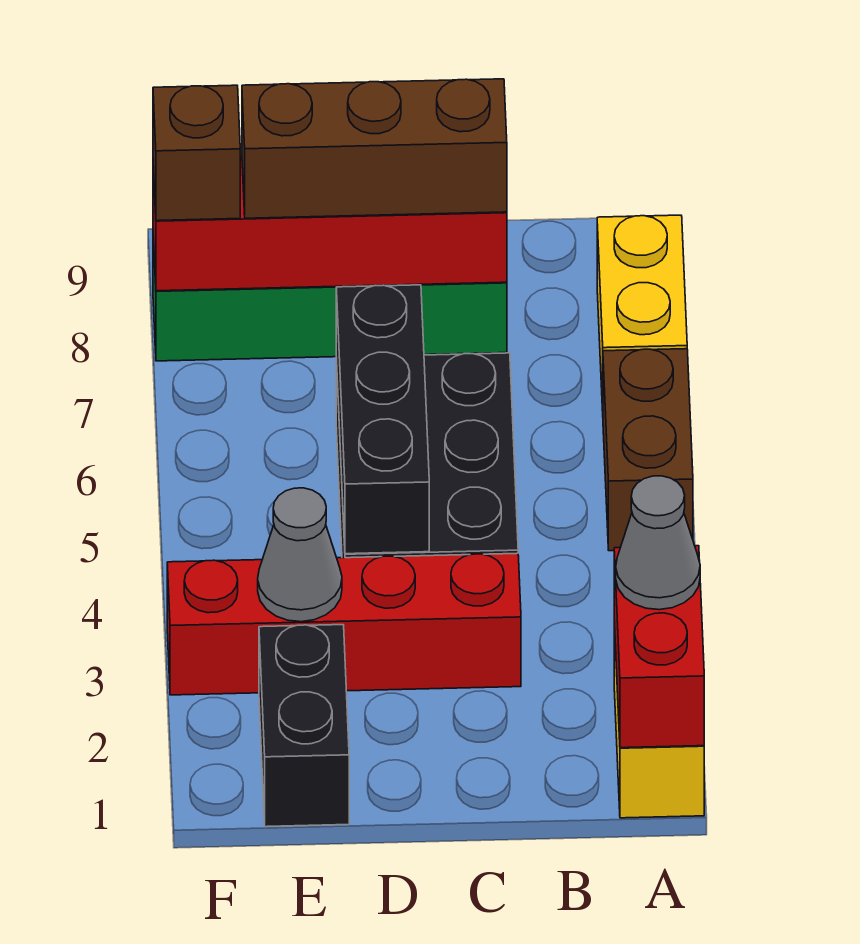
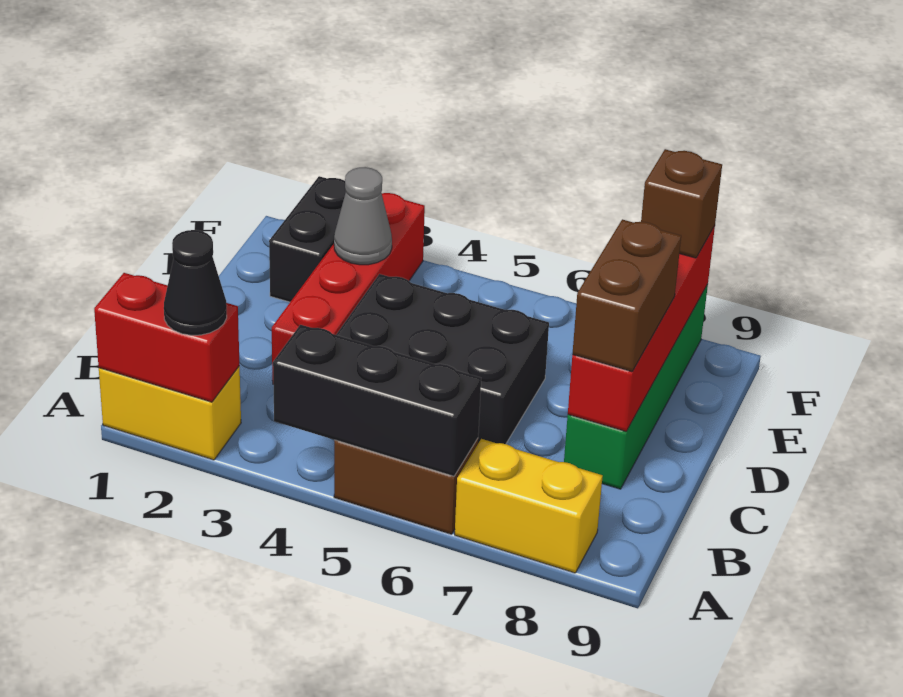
grey 1x1 cone [616,476,700,610] -> black 1x1 cone [164,230,227,335]
brown 1x3 brick [242,79,507,218] -> brown 1x2 brick [572,219,681,372]
black 1x3 brick [336,285,429,554] -> black 1x3 brick moved to [273,325,481,476]
black 1x2 brick [259,625,349,827] -> black 1x2 brick turned to [269,176,346,302]

